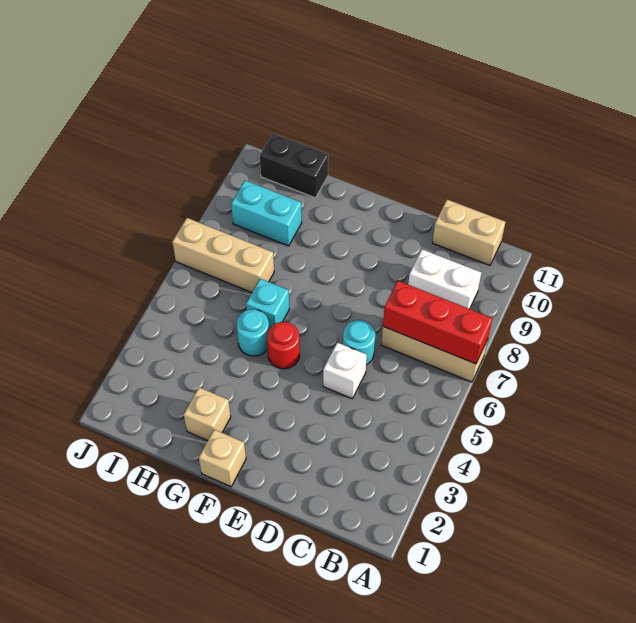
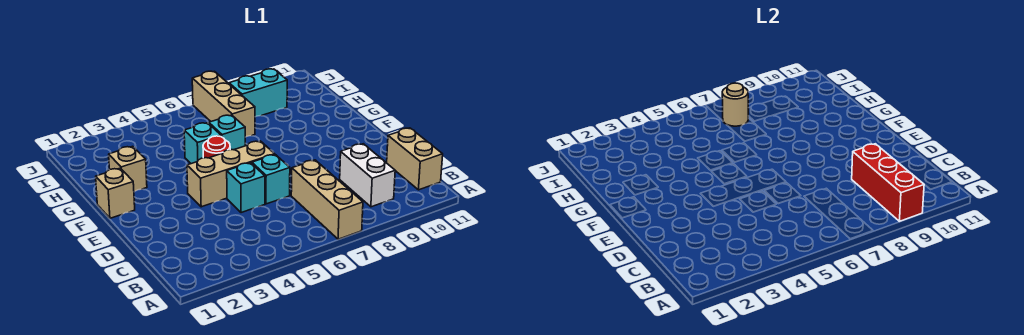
red 1x3 brick [383,281,492,364] -> red 1x3 brick moved to [852,144,924,221]
white 1x1 brick [323,342,367,399] -> cyan 1x1 brick [227,163,265,213]
cyan 1x1 round brick [343,320,375,365] -> cyan 1x1 brick [252,155,290,204]
none -> tan 1x3 brick [187,141,275,207]
cyan 1x1 round brick [237,309,269,356] -> cyan 1x1 brick [184,123,221,164]
cyan 1x2 brick [231,180,302,246] -> cyan 1x2 brick turned to [229,69,287,117]
black 1x2 brick [260,133,328,198] -> none
none -> tan 1x1 round brick [722,83,748,126]

